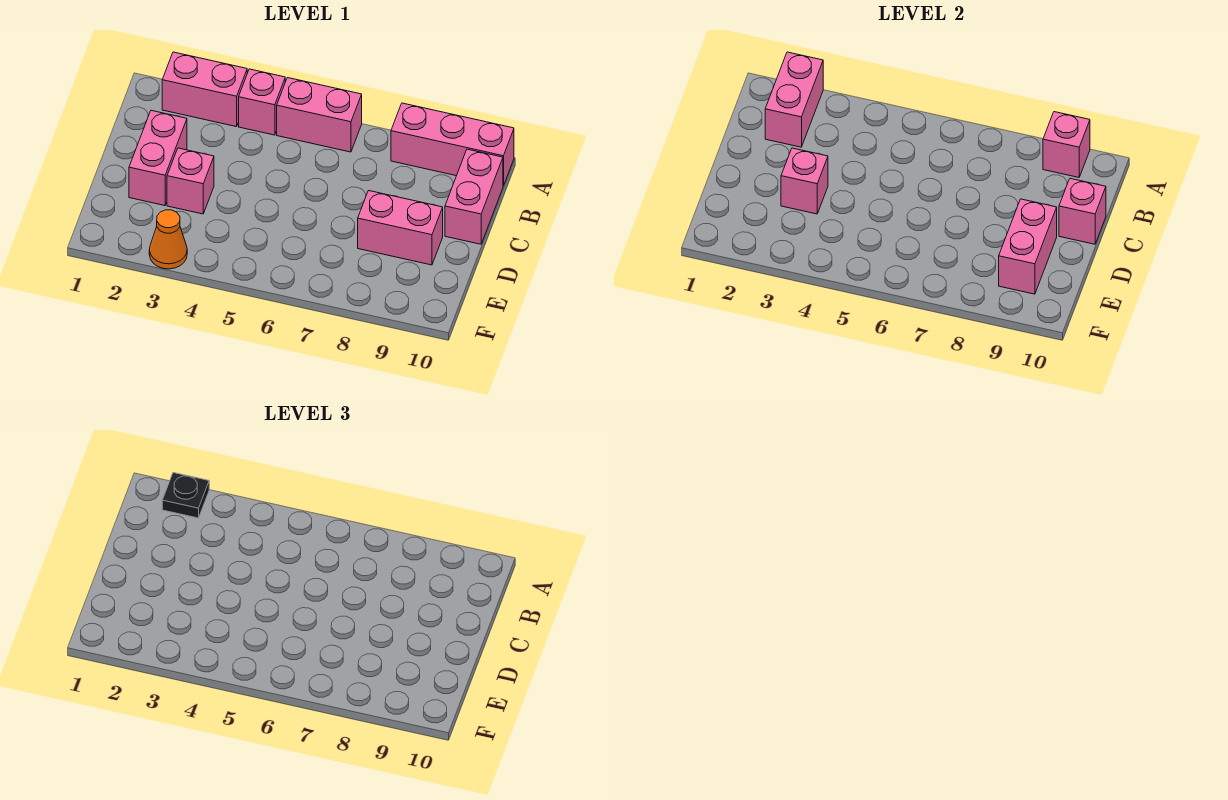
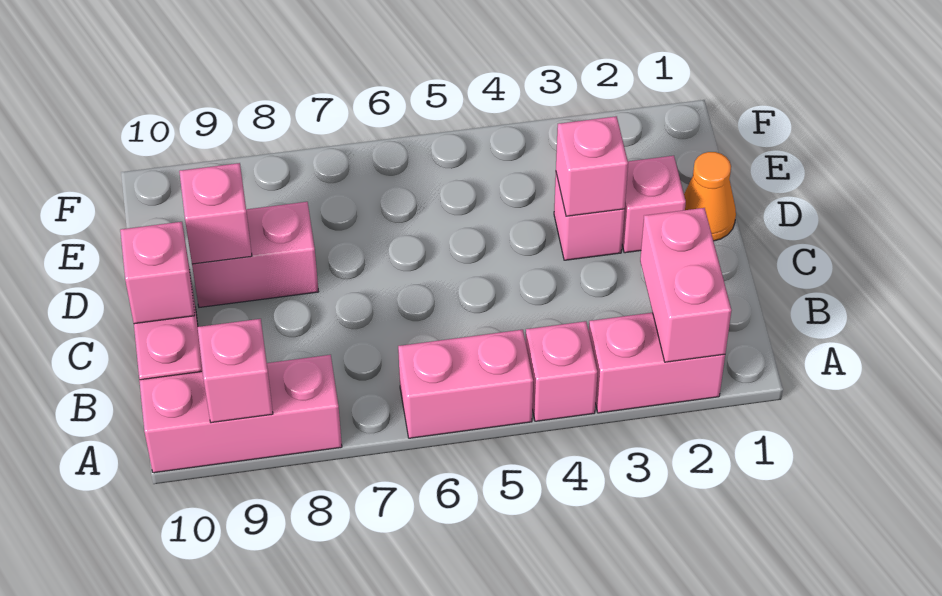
black 1x1 plate [162,473,209,518] -> none
pink 1x2 brick [129,110,187,206] -> pink 1x1 brick [622,156,686,253]
pink 1x2 brick [999,199,1057,294] -> pink 1x1 brick [179,163,252,264]
orange 1x1 cone [149,210,187,269] -> orange 1x1 cone moved to [684,152,736,241]

